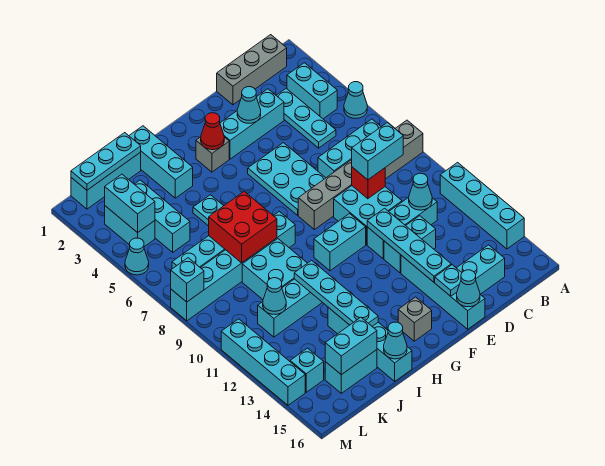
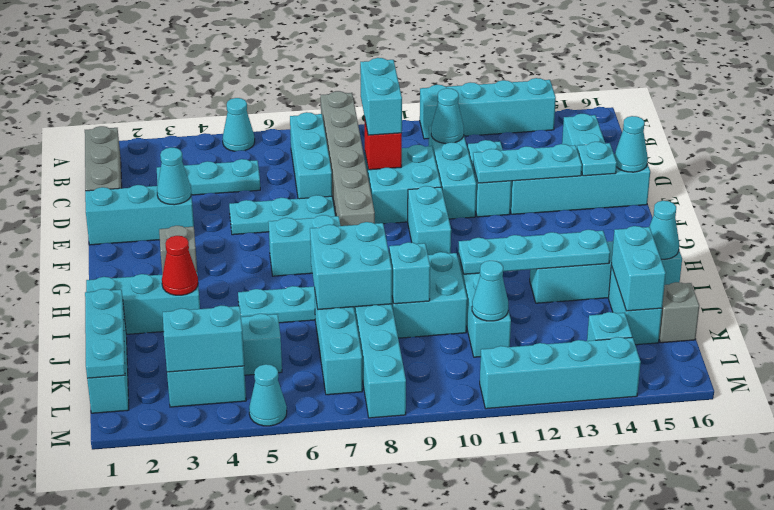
cyan 1x2 brick [287,63,337,119] -> cyan 1x2 brick moved to [268,215,340,276]
cyan 1x3 brick [220,89,284,159] -> cyan 1x3 brick turned to [85,184,194,245]
cyan 2x3 plate [248,143,325,215] -> cyan 1x3 plate [229,195,336,235]
cyan 1x4 plate [367,208,451,282] -> cyan 1x3 plate [473,144,582,183]
red 1x1 cone [201,113,224,150] -> red 1x1 cone moved to [162,236,198,295]
grey 1x1 brick [398,297,432,341] -> grey 1x1 brick moved to [659,282,699,343]
red 2x2 brick [209,192,277,263] -> cyan 2x2 brick [310,222,392,310]
cyan 1x1 brick [171,258,204,302] -> cyan 1x1 brick moved to [389,242,430,304]

